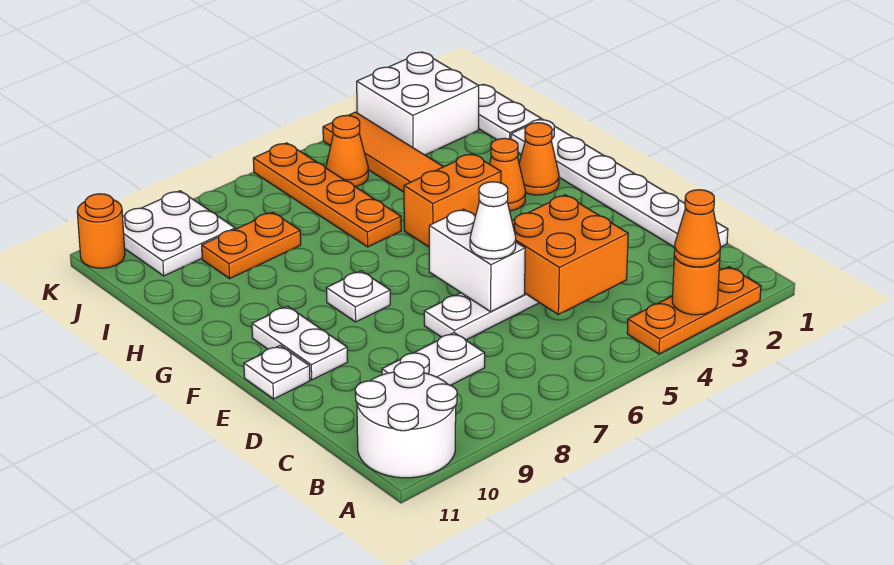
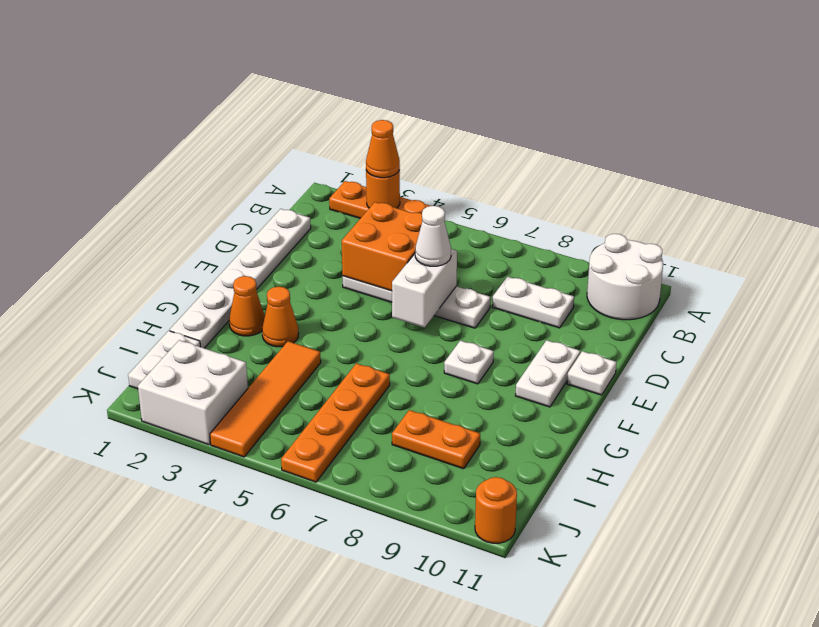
orange 1x2 brick [404,154,501,247] -> none
orange 1x1 cone [326,115,368,187] -> none
white 2x2 plate [123,191,235,276] -> none

